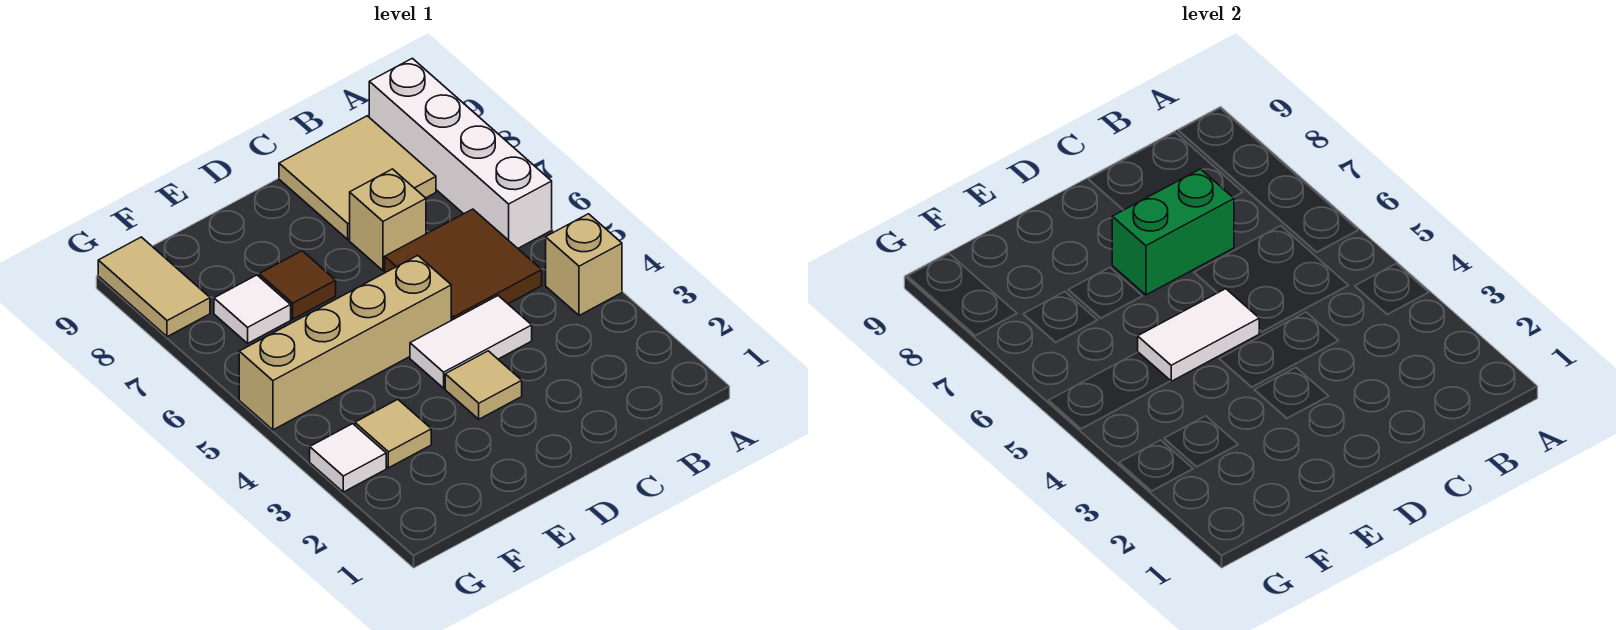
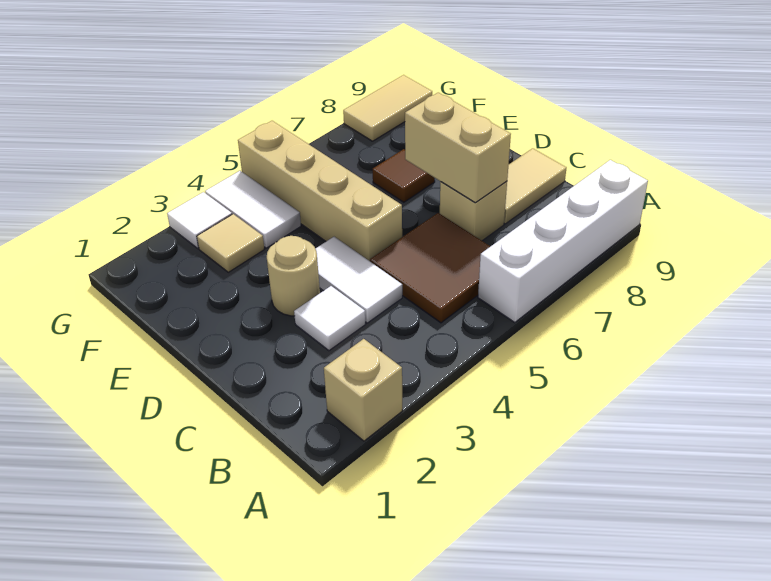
tan 1x1 brick [546,214,622,315] -> tan 1x1 brick moved to [324,339,402,441]
tan 2x2 tile [279,116,436,240] -> tan 1x2 tile [504,148,566,224]
green 1x2 brick [1112,169,1234,295] -> tan 1x2 brick [405,93,511,203]
tan 1x1 tile [445,351,522,419] -> tan 1x1 round brick [267,236,320,316]
white 1x2 tile [1138,289,1259,381] -> white 1x2 tile moved to [205,171,301,248]
white 1x1 tile [214,275,291,343] -> white 1x1 tile moved to [294,286,366,351]

